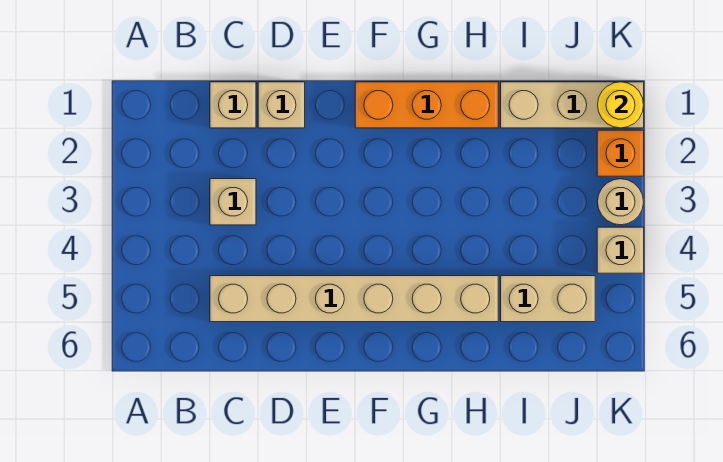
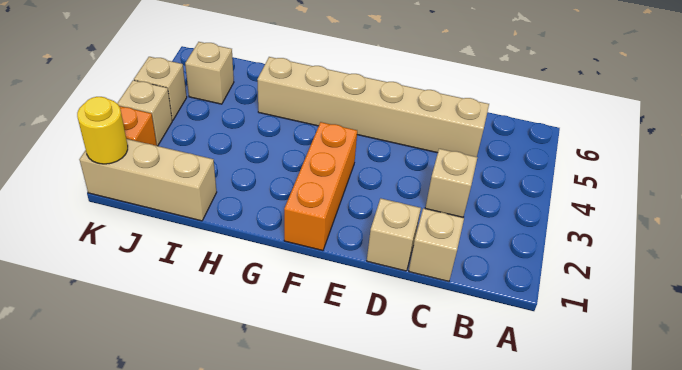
orange 1x3 brick [355,82,498,128] -> orange 1x3 brick turned to [284,122,357,251]
tan 1x2 brick [501,276,595,322] -> tan 1x1 brick [185,42,234,104]
tan 1x1 round brick [598,179,644,225] -> tan 1x1 brick [117,80,172,146]

